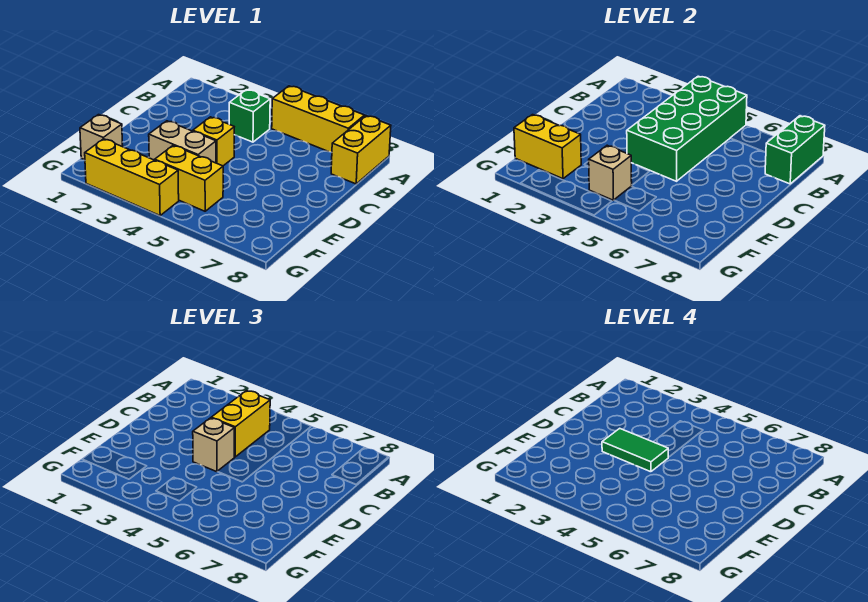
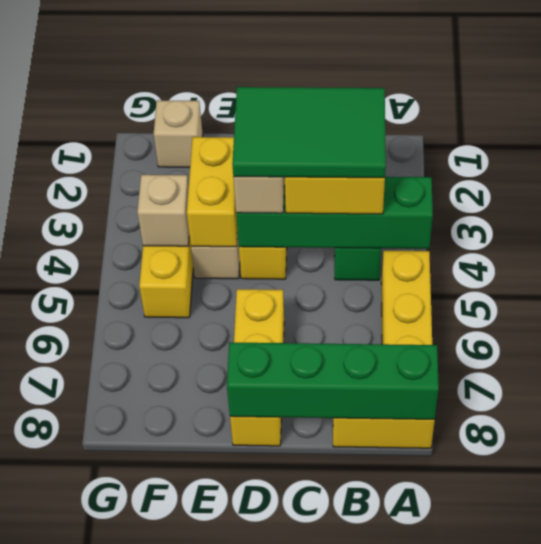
green 2x4 brick [627,76,747,181] -> green 1x4 brick [236,177,433,249]
green 1x2 brick [765,116,825,184] -> green 1x4 brick [227,342,439,420]
green 1x2 tile [602,428,668,472] -> green 2x3 tile [232,87,386,178]
yellow 1x2 brick [514,115,581,179] -> yellow 1x2 brick moved to [187,137,237,247]
yellow 1x3 brick [85,139,179,216] -> yellow 1x3 brick moved to [230,289,284,446]

